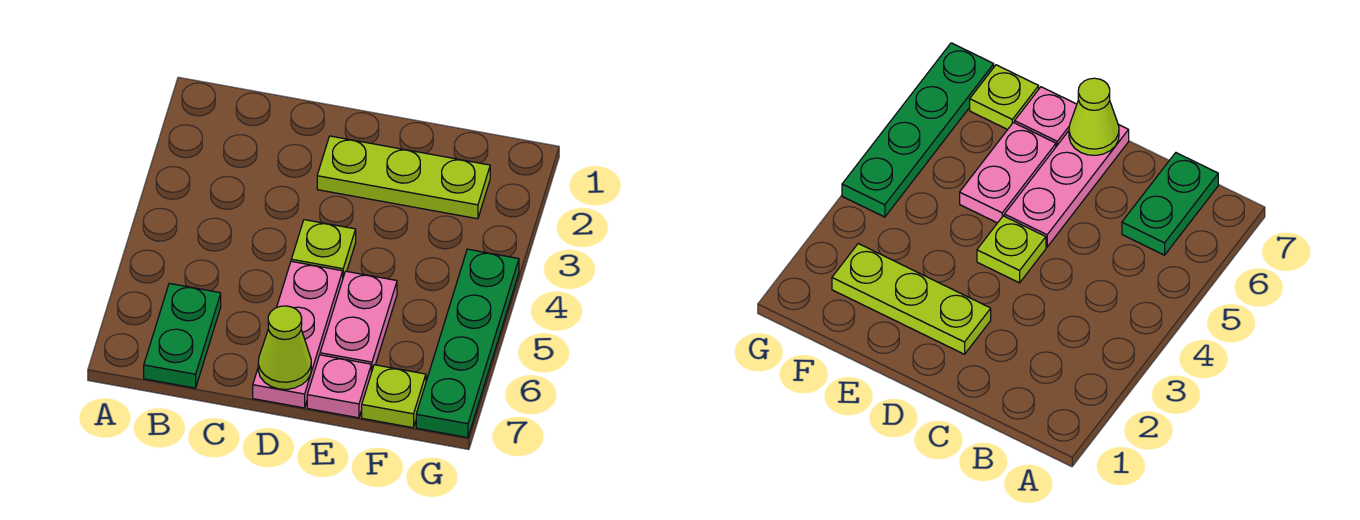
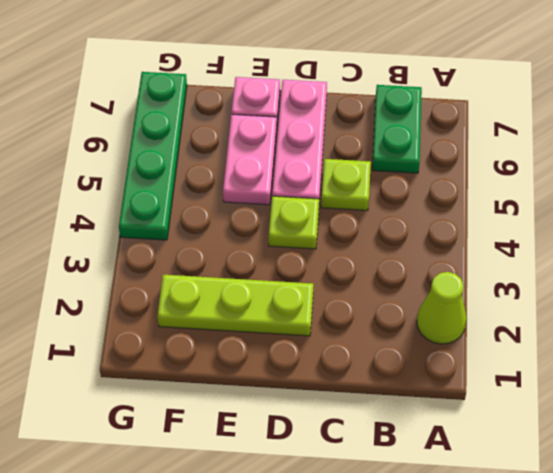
lime 1x1 cone [258,306,311,389] -> lime 1x1 cone moved to [417,272,467,344]
lime 1x1 plate [362,365,426,428] -> lime 1x1 plate moved to [321,159,371,210]

